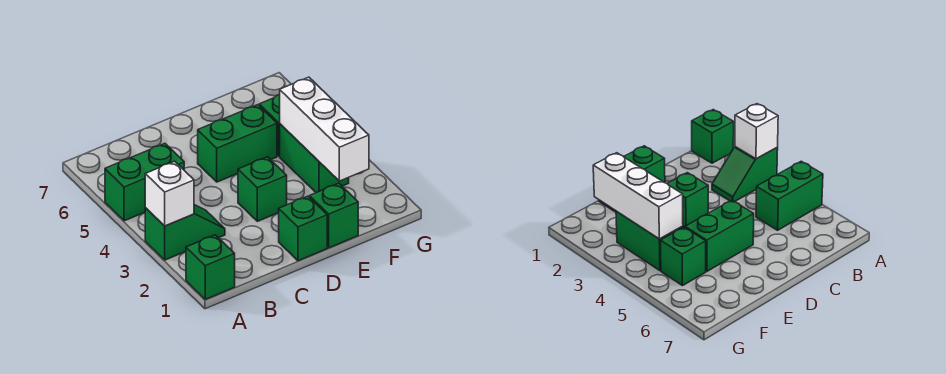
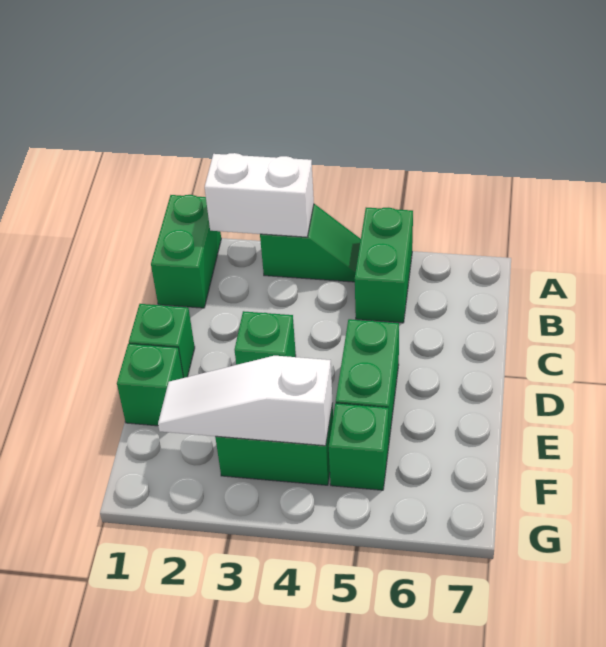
green 1x1 brick [186,235,235,299] -> green 1x2 brick [151,195,221,308]
green 1x2 slope [145,205,225,260] -> green 1x2 slope turned to [260,204,361,282]
white 1x1 brick [145,161,194,226] -> white 1x2 brick [205,153,314,237]
white 1x3 brick [280,77,369,181] -> white 1x3 slope [158,356,333,446]

